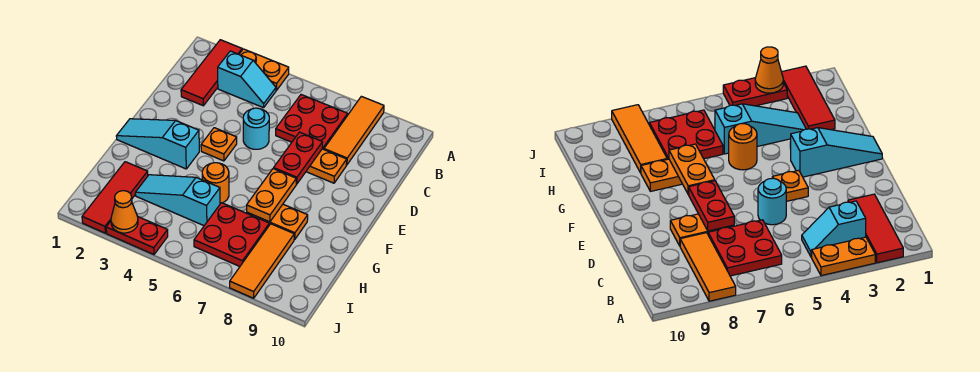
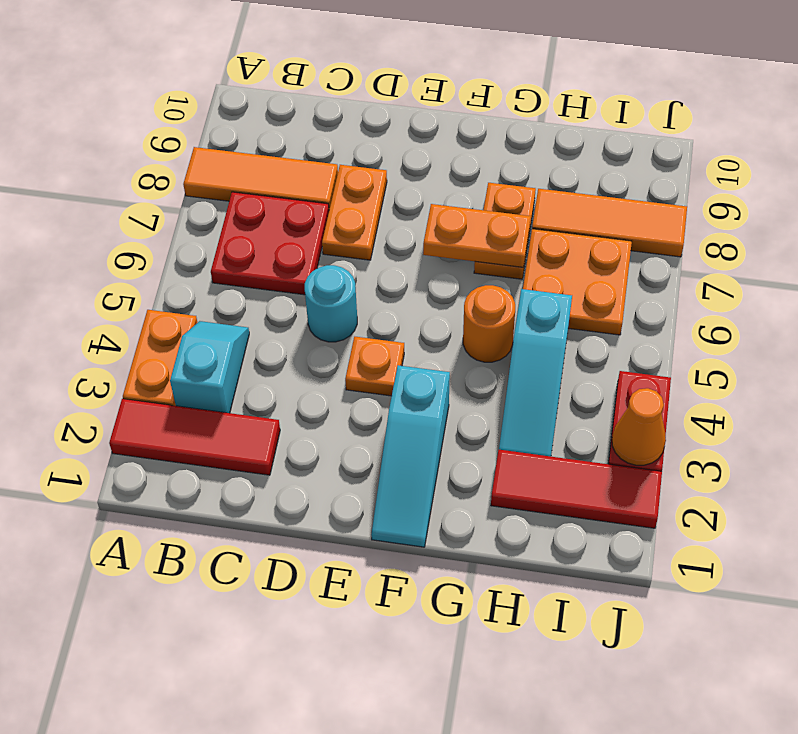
red 1x2 plate [274,132,322,184] -> none
red 2x2 plate [194,203,269,266] -> orange 2x2 plate [523,229,632,335]

